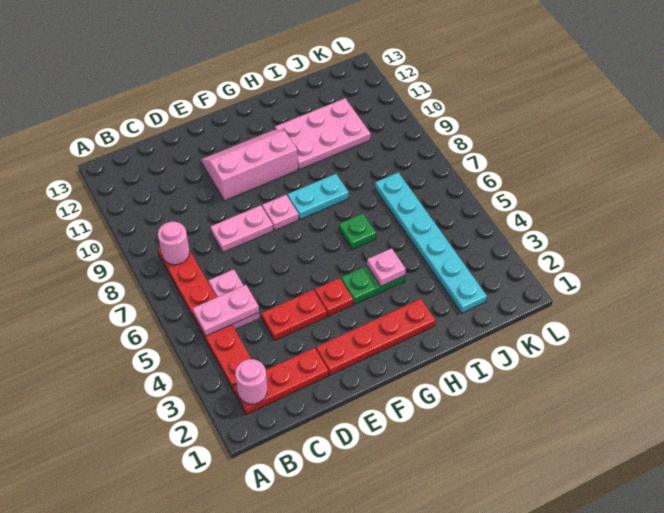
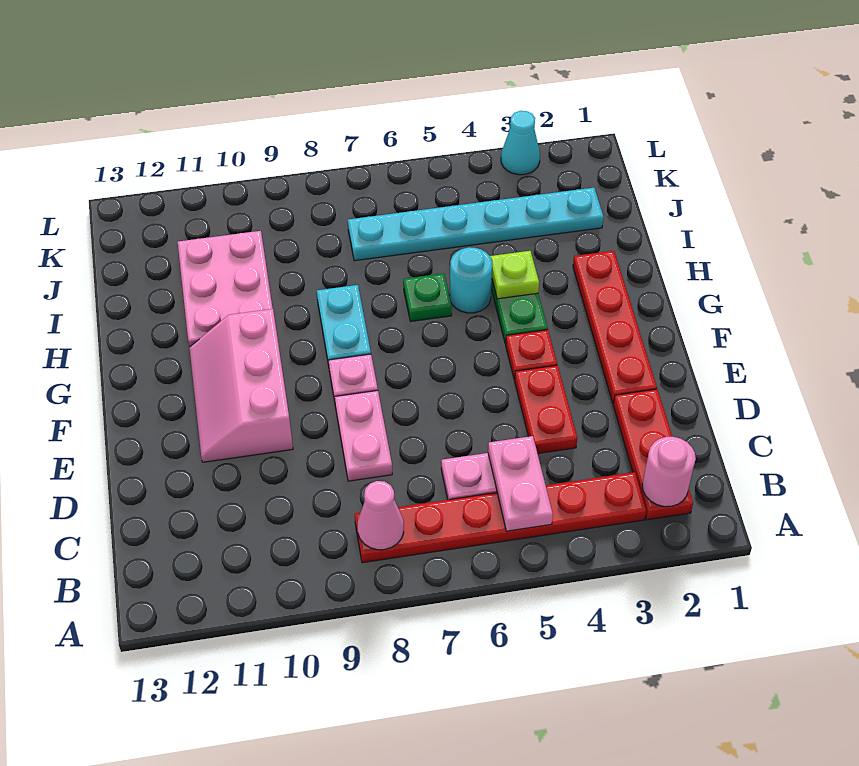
pink 1x1 round brick [158,222,190,265] -> pink 1x1 cone [358,481,404,550]
pink 1x1 plate [367,248,406,286] -> lime 1x1 plate [490,251,539,299]
none -> cyan 1x1 round brick [450,247,492,313]
none -> cyan 1x1 cone [501,111,540,175]

